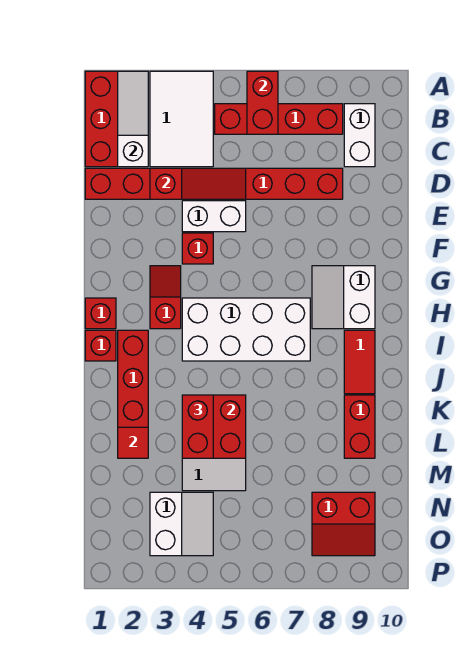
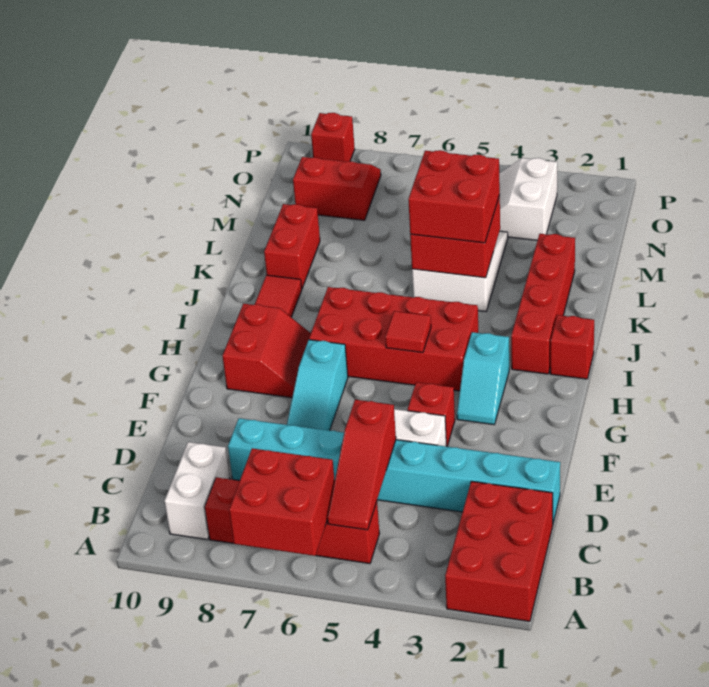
white 1x3 slope [118,71,148,167] -> none
white 2x3 tile [150,71,213,167] -> none
red 1x2 brick [247,71,278,134] -> red 2x2 brick [229,448,335,556]
red 1x8 brick [85,168,343,199] -> cyan 1x8 brick [228,418,560,523]
red 1x3 slope [150,168,246,199] -> red 1x3 slope turned to [327,400,396,530]
none -> cyan 1x3 slope [287,340,348,431]
red 1x2 slope [150,266,181,329] -> cyan 1x2 slope [457,332,509,425]
white 2x2 slope [312,266,375,329] -> red 2x2 slope [223,304,311,398]
red 1x1 brick [85,298,116,329] -> red 1x1 brick moved to [311,113,355,162]
white 2x4 brick [182,298,310,361] -> red 2x4 brick [309,287,478,391]
red 1x2 brick [182,395,213,458] -> red 2x2 brick [408,150,500,243]
red 1x1 tile [118,427,148,458] -> red 1x1 tile moved to [385,311,431,353]

